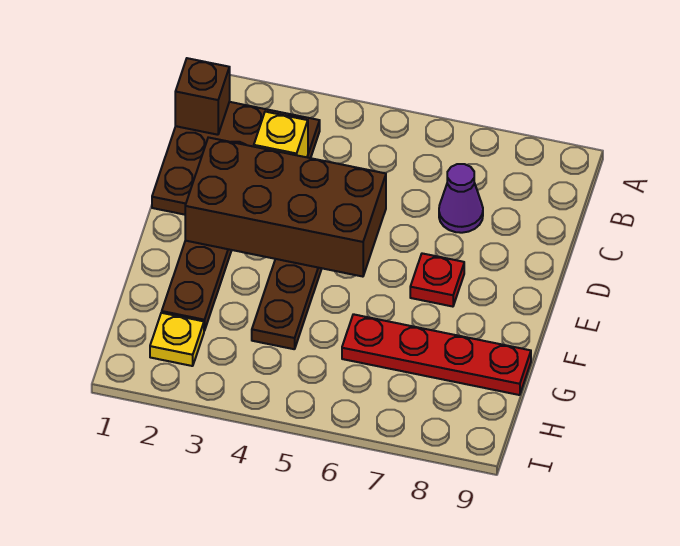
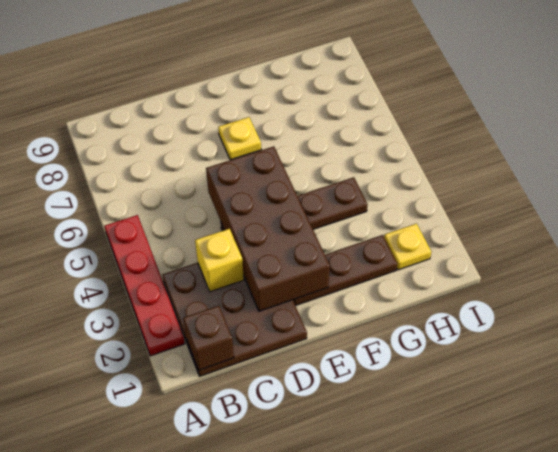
purple 1x1 cone [439,164,483,233] -> none
red 1x1 plate [410,253,464,307] -> yellow 1x1 plate [218,117,261,160]
red 1x4 plate [342,314,531,395] -> red 1x4 plate moved to [104,215,185,356]

